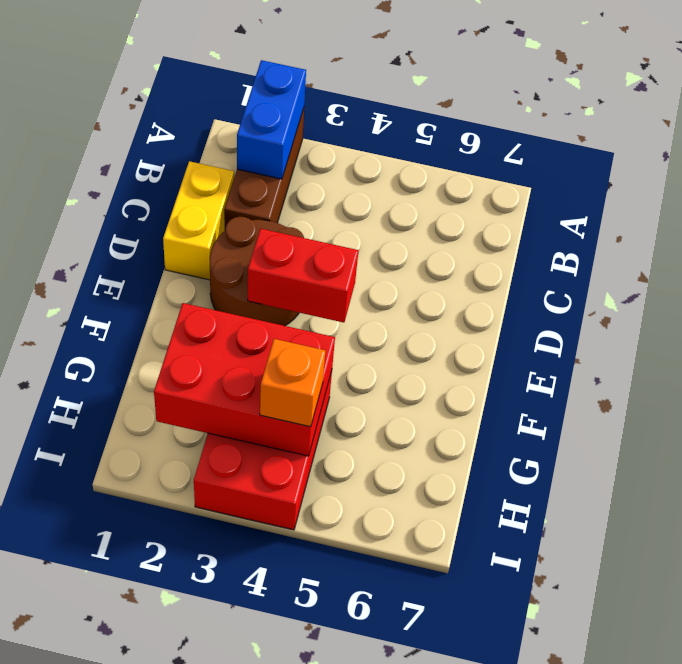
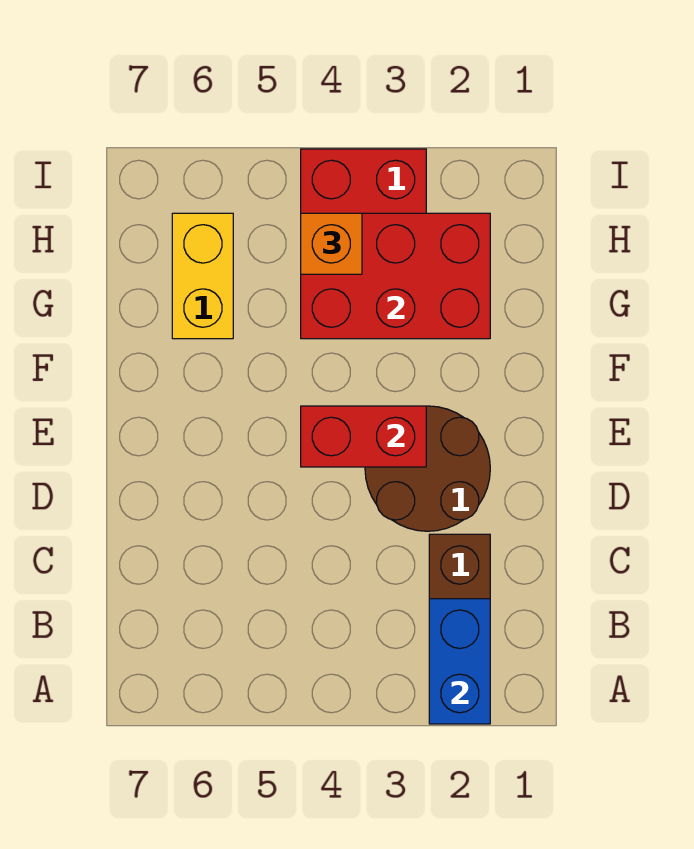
yellow 1x2 brick [163,161,234,280] -> yellow 1x2 brick moved to [172,213,233,339]

